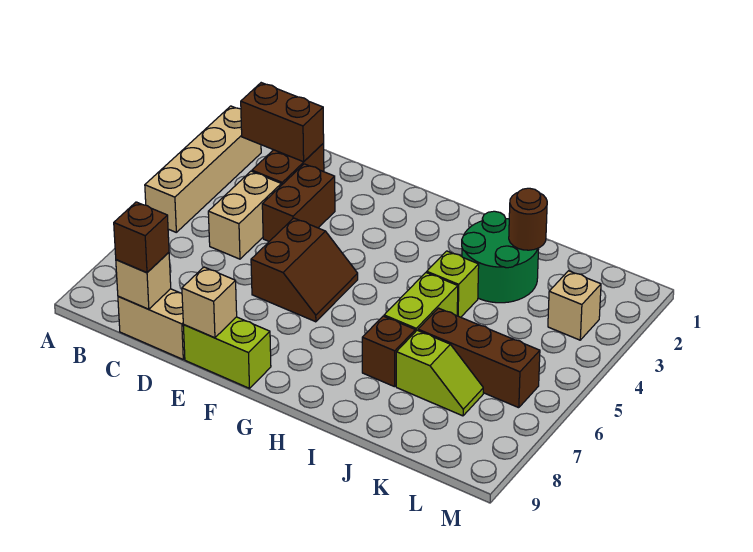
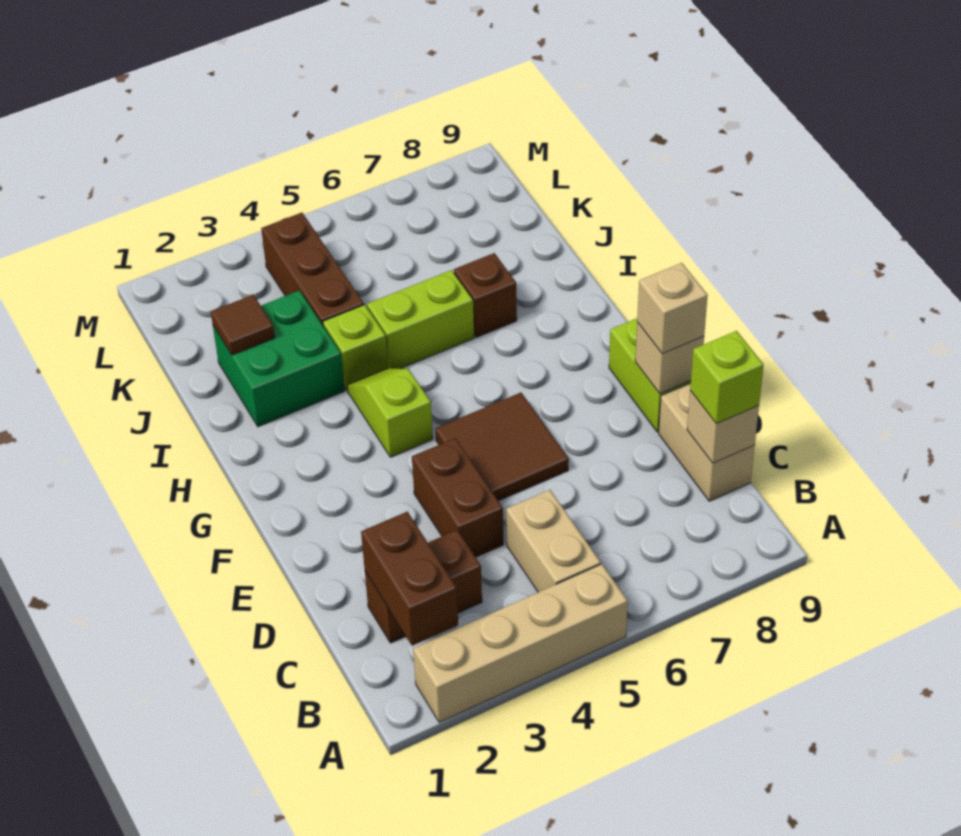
tan 1x2 brick [208,171,281,259] -> tan 1x2 brick turned to [506,490,601,592]
brown 1x1 brick [114,202,169,273] -> lime 1x1 brick [690,331,764,424]
brown 1x2 brick [262,164,335,241] -> brown 1x2 brick turned to [412,438,503,557]
brown 2x2 slope [251,218,358,322] -> brown 2x2 tile [435,393,569,501]
green 2x2 round brick [462,211,539,303] -> green 2x2 brick [213,291,345,427]
brown 1x1 round brick [509,188,547,250] -> brown 1x1 tile [211,295,275,355]
brown 1x3 brick [418,308,540,408] -> brown 1x3 brick moved to [261,213,364,325]
lime 1x2 slope [396,330,483,416] -> lime 1x2 slope moved to [347,368,433,457]
tan 1x1 brick [548,271,601,340] -> tan 1x1 brick moved to [637,263,708,354]

